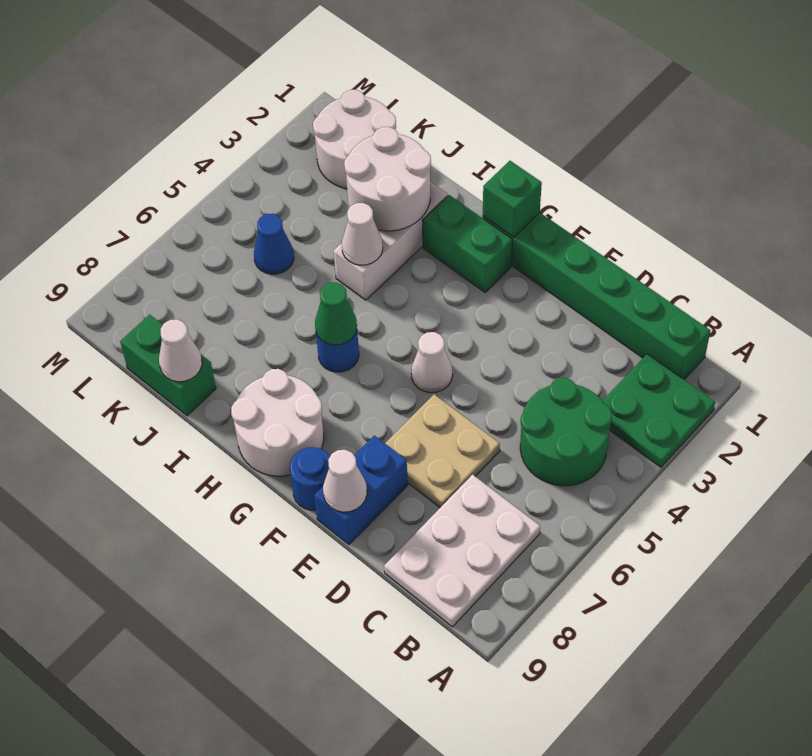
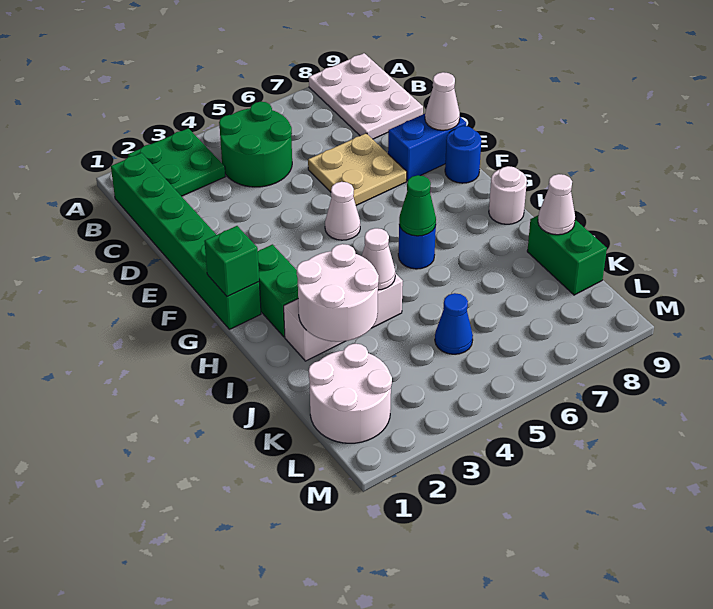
white 2x3 plate [384,475,540,627] -> white 2x3 plate turned to [309,53,423,139]
white 2x2 round brick [231,369,324,476] -> white 1x1 round brick [489,166,527,224]

